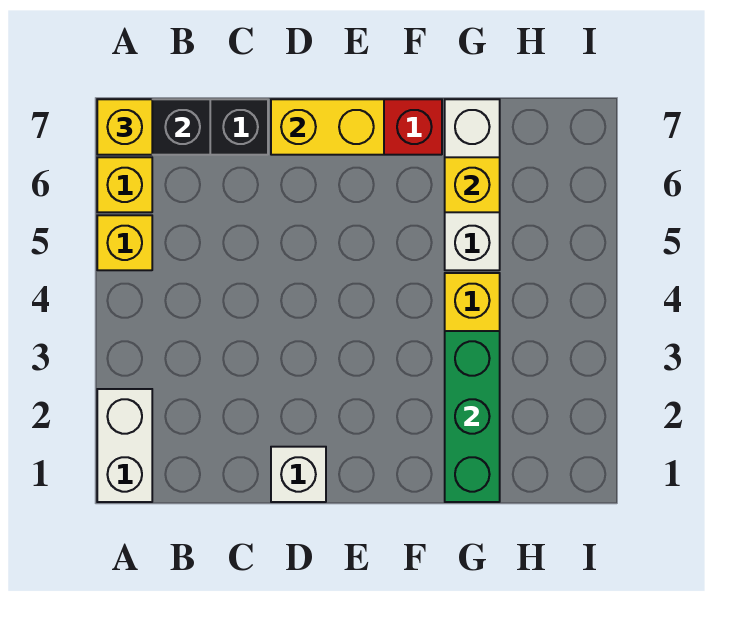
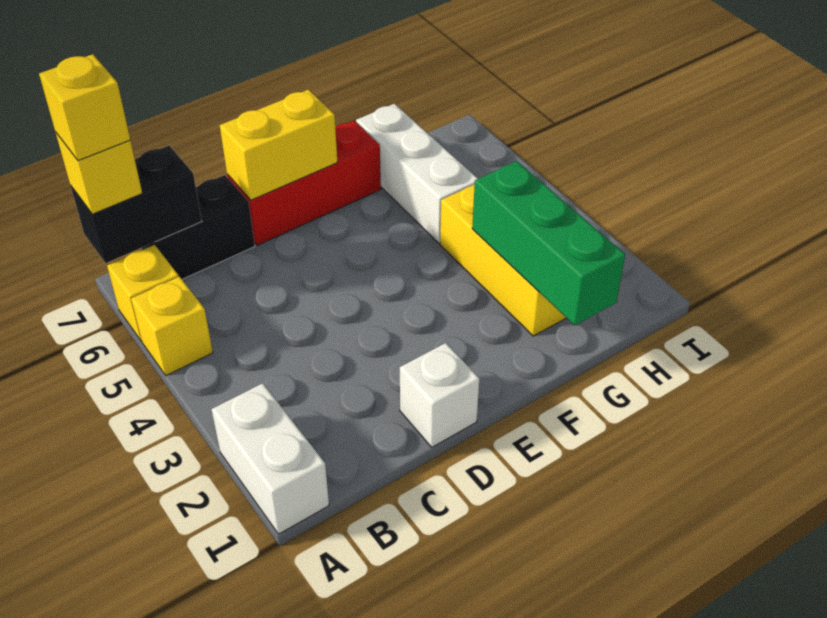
yellow 1x1 brick [445,157,500,212] -> yellow 1x1 brick moved to [39,54,130,161]

